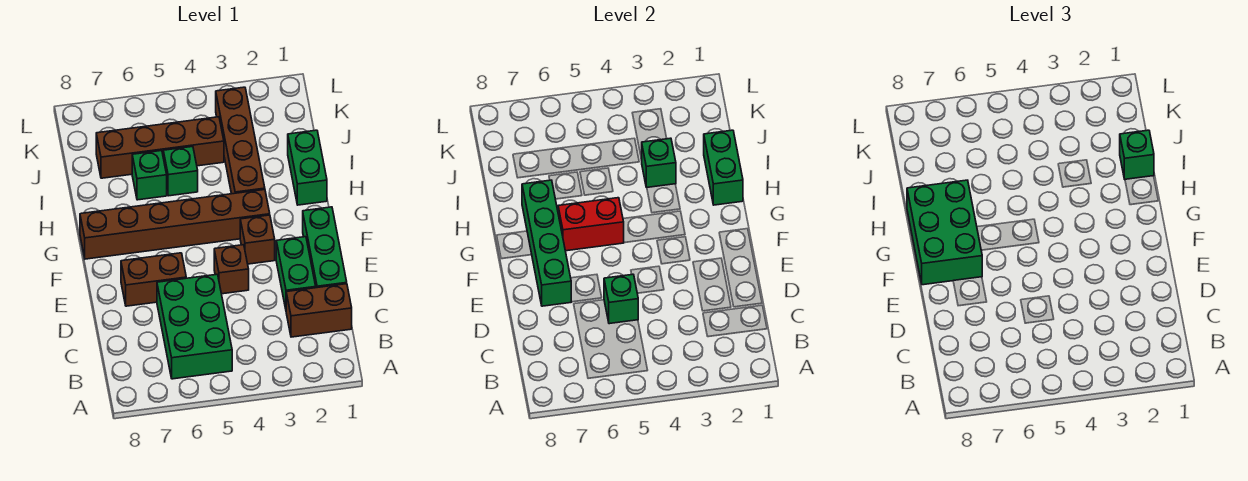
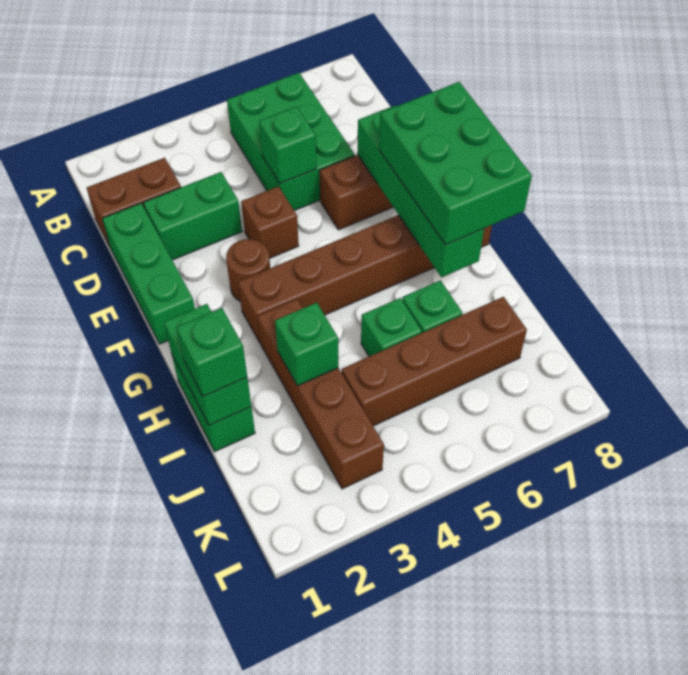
green 1x2 brick [276,237,316,309] -> green 1x2 brick turned to [143,172,242,260]
brown 1x1 brick [240,215,275,264] -> brown 1x1 round brick [226,239,270,302]
red 1x2 brick [558,198,624,251] -> none

